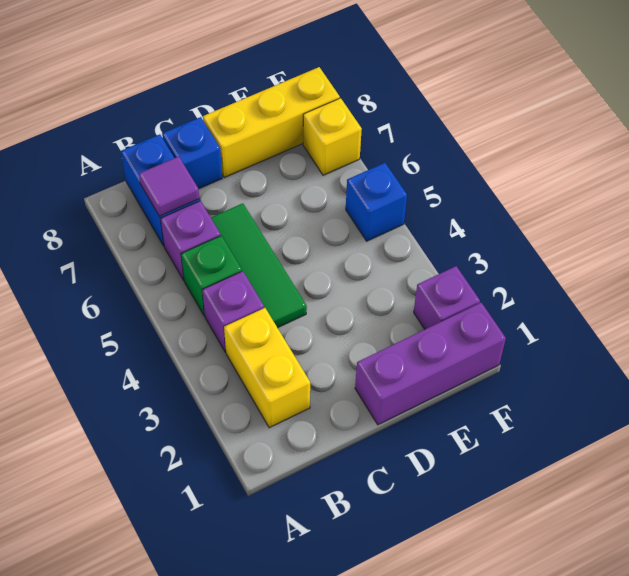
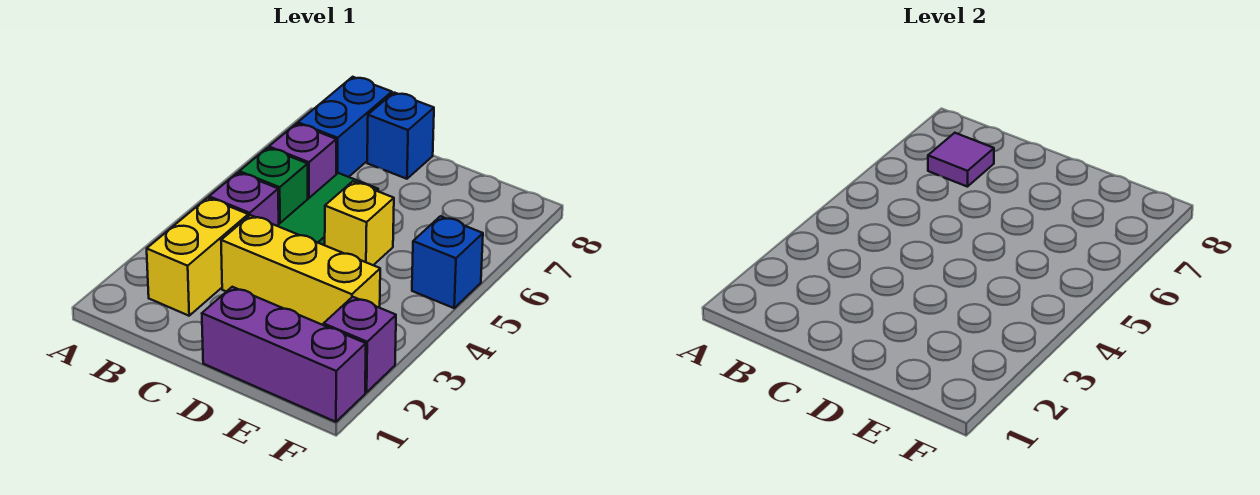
yellow 1x3 brick [203,67,340,178] -> yellow 1x3 brick moved to [221,215,380,325]
yellow 1x1 brick [303,98,362,175] -> yellow 1x1 brick moved to [325,181,394,265]

